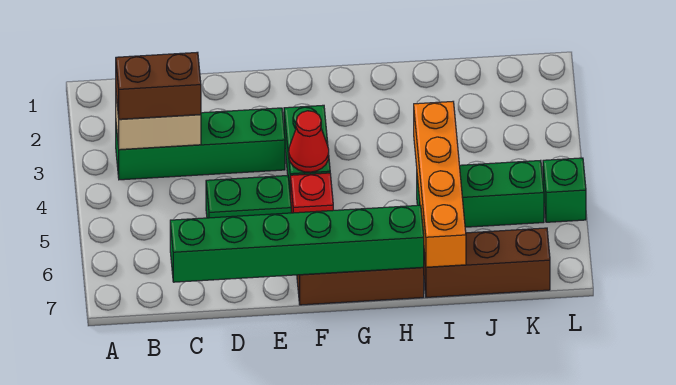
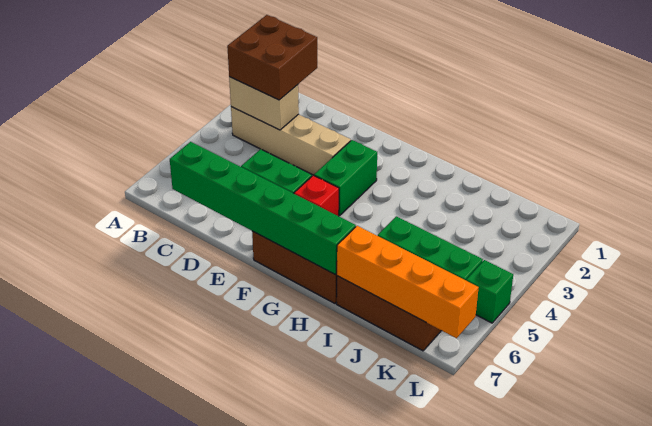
green 1x4 brick [116,108,285,180] -> tan 1x4 brick [231,107,351,175]
brown 1x2 brick [116,52,201,119] -> brown 2x2 brick [227,15,317,100]
red 1x1 cone [289,111,329,172] -> none
orange 1x4 brick [414,102,466,267] -> orange 1x4 brick turned to [336,226,479,338]

